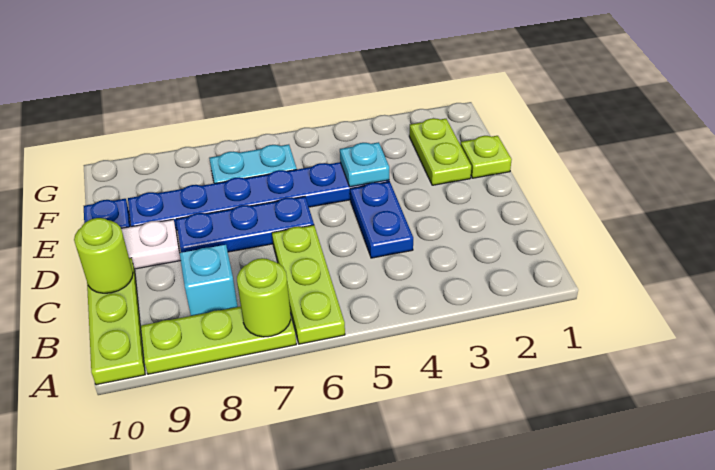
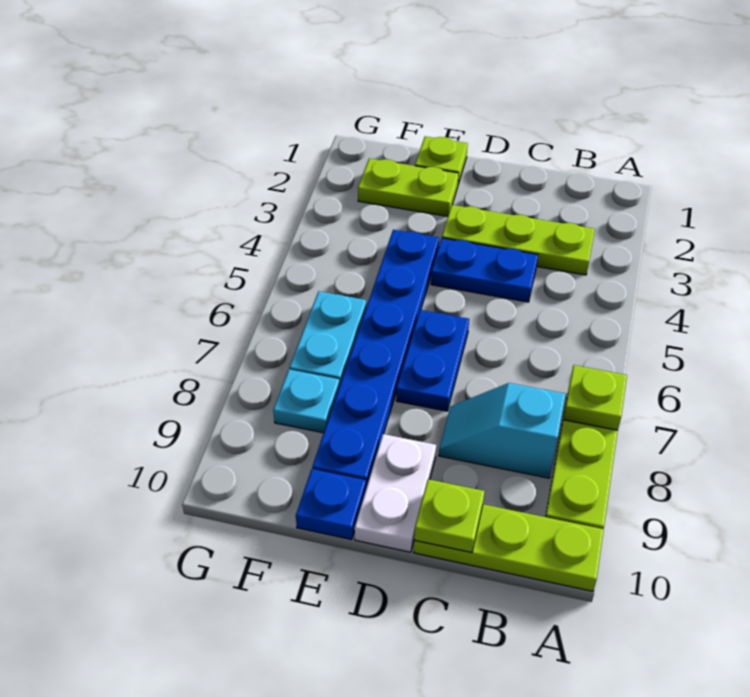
lime 1x3 plate [272,225,345,344] -> lime 1x3 plate moved to [442,205,595,275]
lime 1x1 round brick [237,258,291,337] -> lime 1x1 plate [563,365,627,430]
lime 1x1 round brick [74,218,133,293] -> lime 1x1 plate [414,479,485,552]
blue 1x3 plate [176,197,314,253] -> blue 1x2 plate [396,310,469,411]
cyan 1x1 plate [340,142,389,187] -> cyan 1x1 plate moved to [273,369,340,433]

